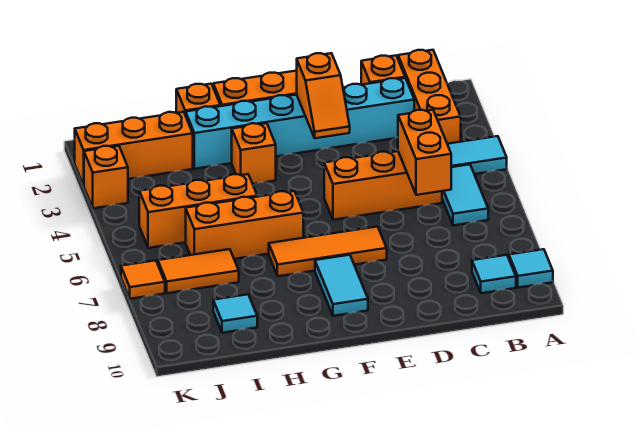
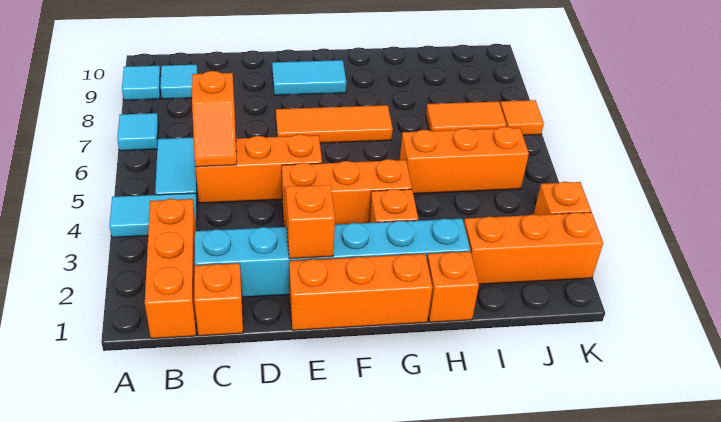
orange 1x2 brick [398,110,451,195] -> orange 1x2 slope [192,71,237,167]
cyan 1x2 tile [315,255,368,316] -> cyan 1x2 tile turned to [272,60,346,95]
orange 1x3 brick [186,191,303,259] -> orange 1x3 brick moved to [282,159,412,227]
cyan 1x1 tile [213,294,257,333] -> cyan 1x1 tile moved to [117,113,159,151]

